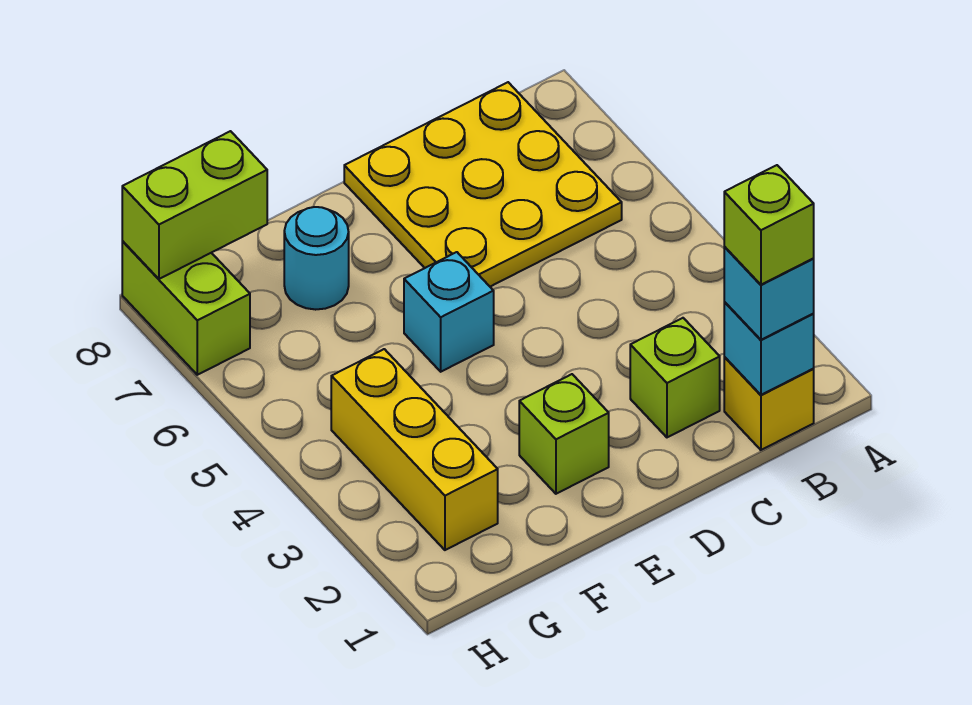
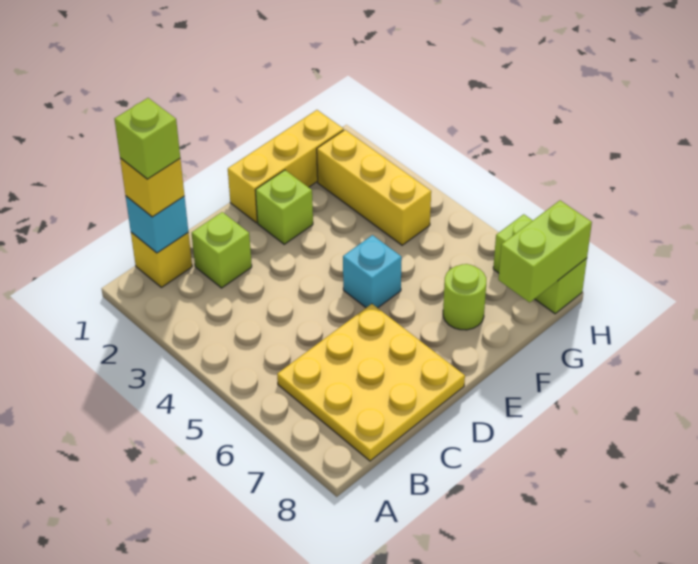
cyan 1x1 brick [724,247,814,340] -> yellow 1x1 brick [120,158,184,217]
none -> yellow 1x3 brick [228,110,344,223]
cyan 1x1 round brick [284,207,349,310] -> lime 1x1 round brick [443,264,486,330]

